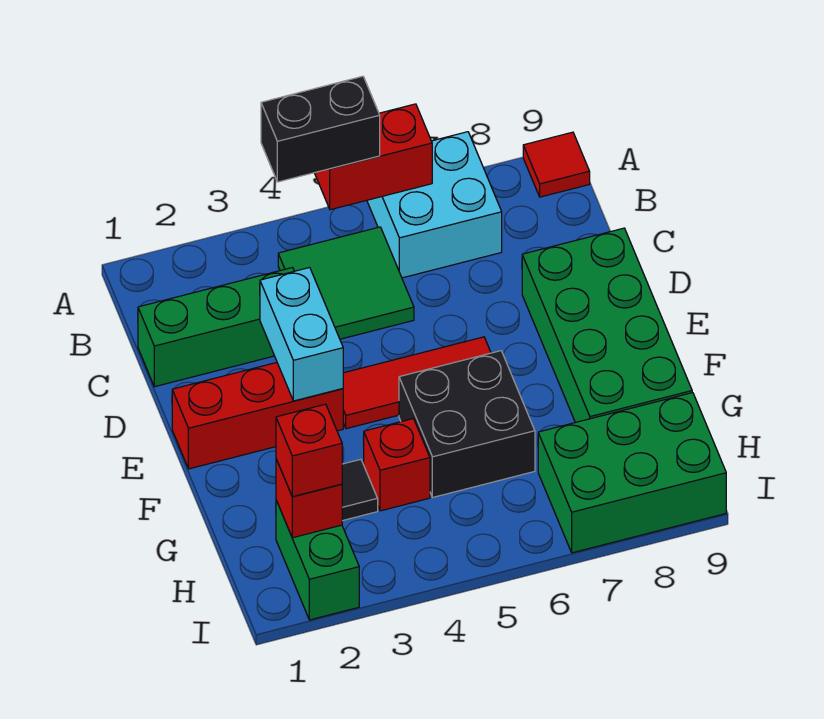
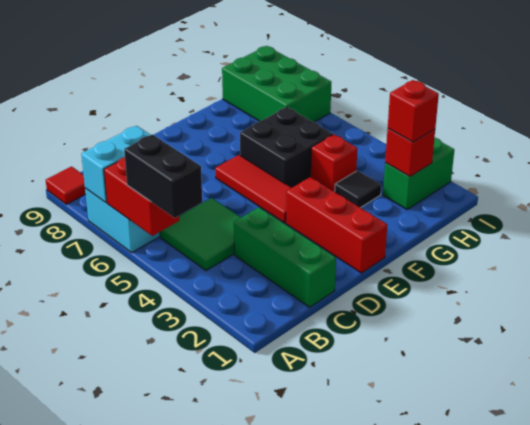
cyan 1x2 brick [260,268,343,401] -> cyan 1x2 brick moved to [81,126,150,203]
green 2x4 brick [522,228,692,423] -> none

